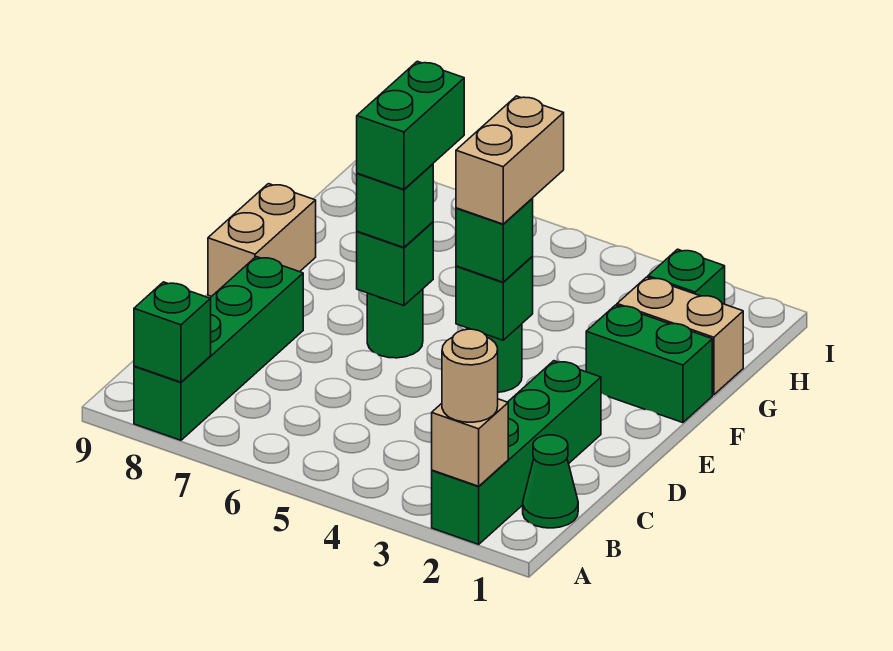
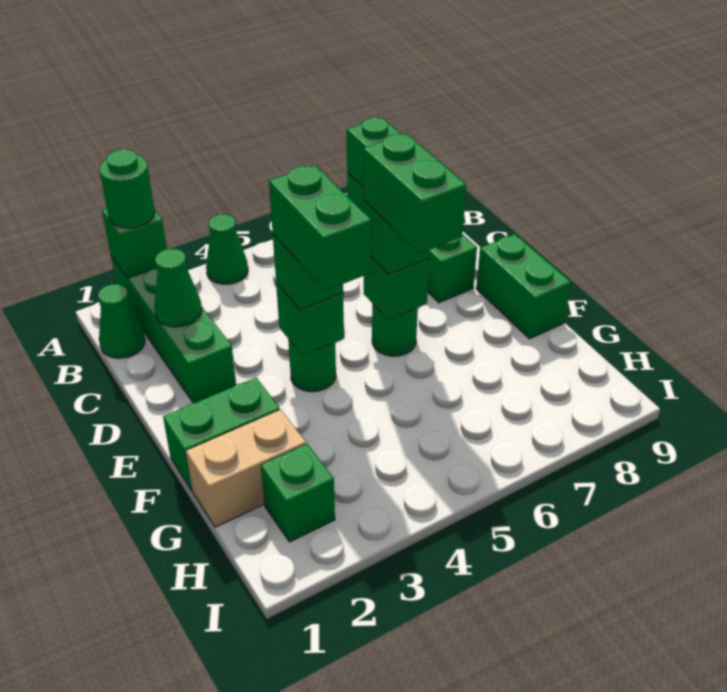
tan 1x1 brick [432,399,508,486] -> green 1x1 brick [102,209,167,278]
tan 1x1 round brick [442,329,498,422] -> green 1x1 round brick [99,150,155,228]
none -> green 1x1 cone [206,214,248,284]
none -> green 1x1 cone [154,249,202,327]
tan 1x2 brick [456,96,564,224] -> green 1x2 brick [269,165,371,291]
tan 1x2 brick [208,184,316,297] -> green 1x2 brick [476,234,571,339]

